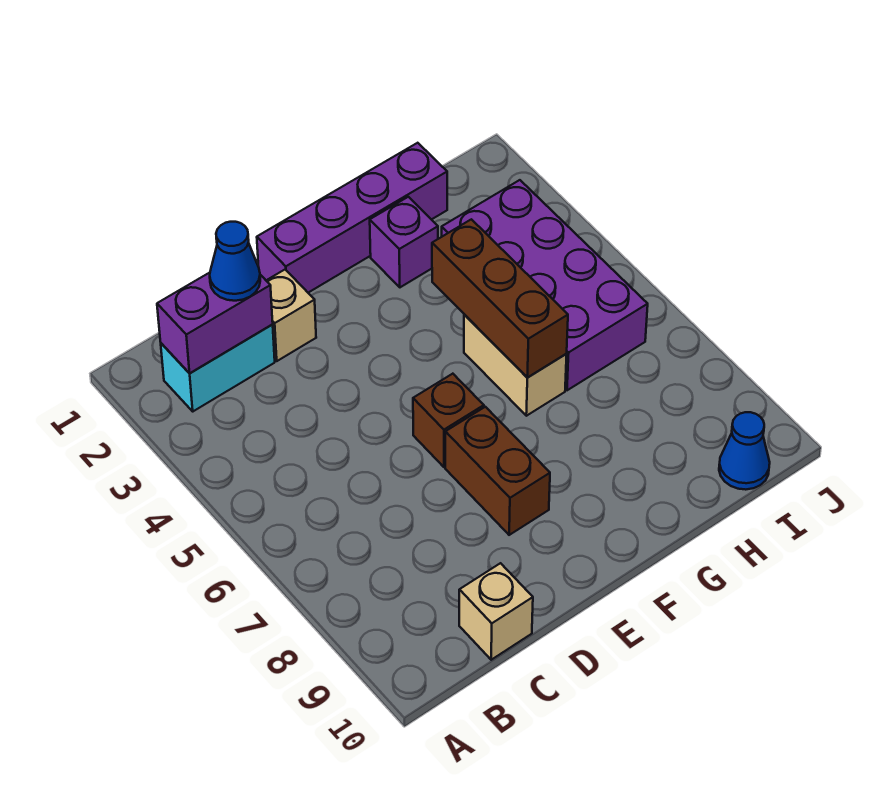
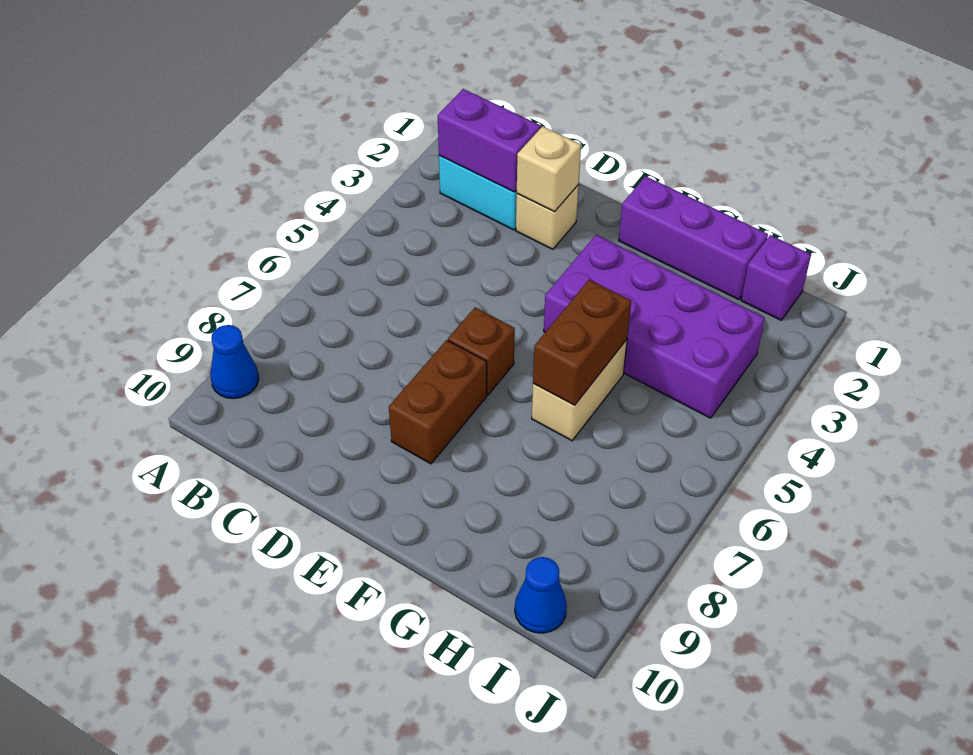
blue 1x1 cone [210,222,260,301] -> blue 1x1 cone moved to [210,325,259,399]
tan 1x1 brick [459,563,533,660] -> tan 1x1 brick moved to [516,126,581,212]
purple 1x4 brick [257,143,447,293] -> purple 1x3 brick [619,176,768,300]
purple 1x1 brick [370,197,438,287] -> purple 1x1 brick moved to [741,235,811,320]
brown 1x3 brick [432,219,568,377] -> brown 1x2 brick [533,280,631,405]
purple 2x4 brick [442,180,648,390] -> purple 2x4 brick turned to [544,235,765,418]

